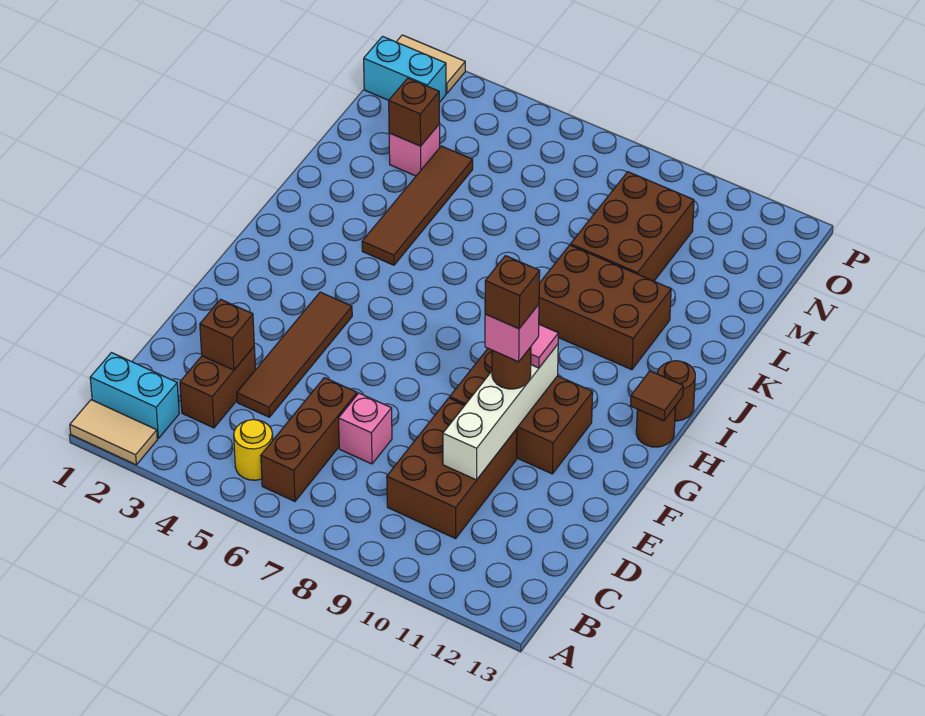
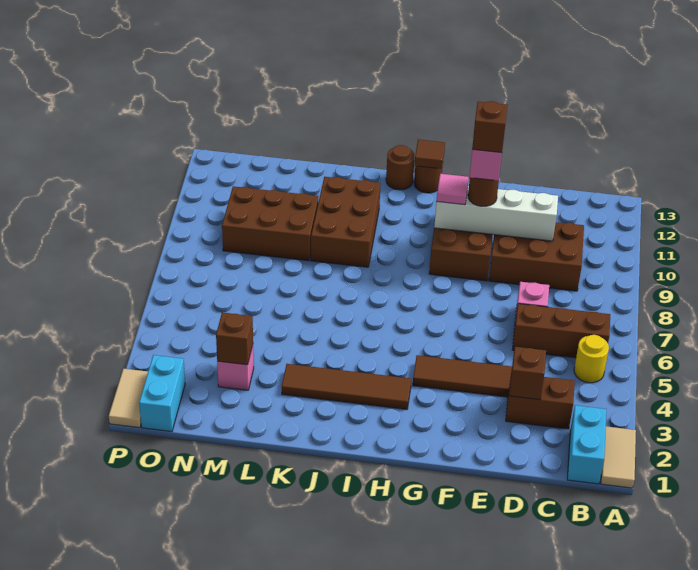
brown 1x4 tile [362,146,473,265] -> brown 1x4 tile moved to [282,364,411,409]

